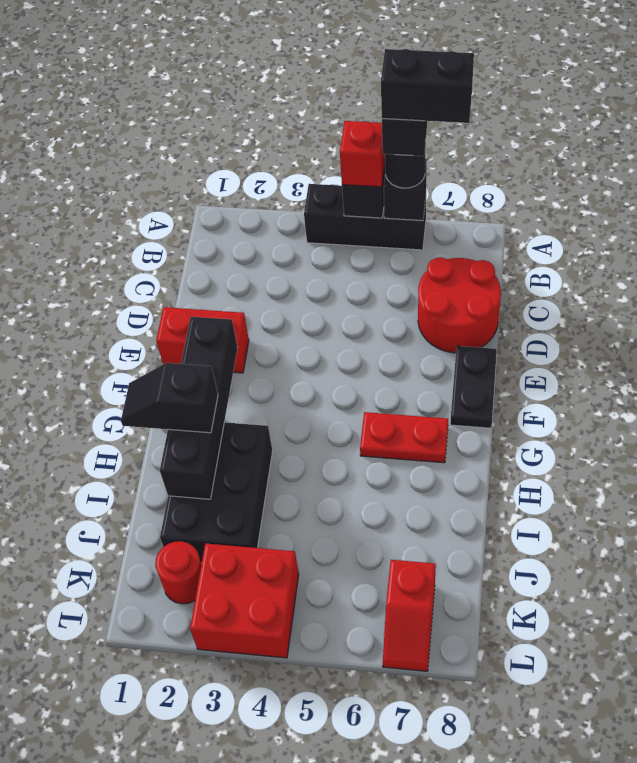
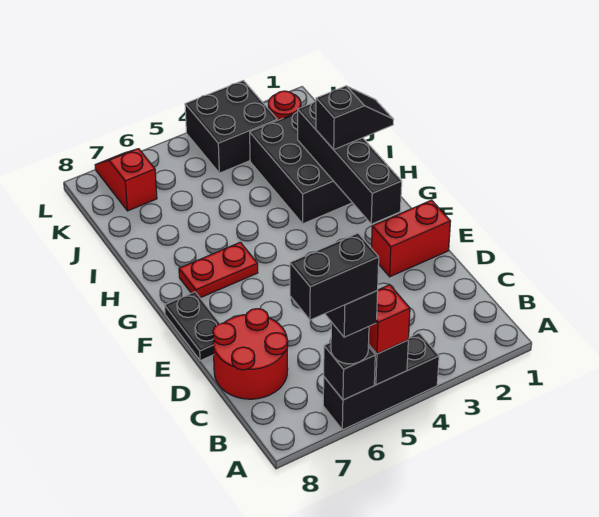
red 2x2 brick [190,543,299,658] -> black 2x2 brick [185,81,277,173]

